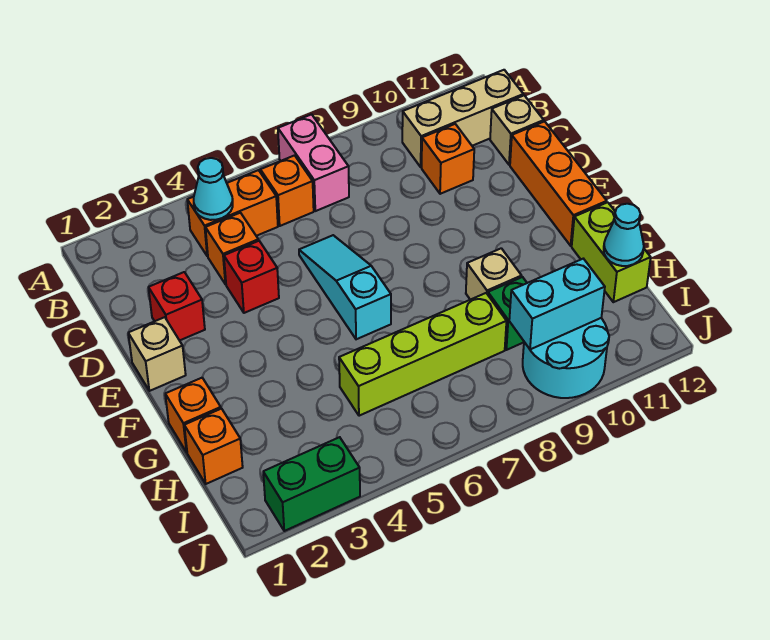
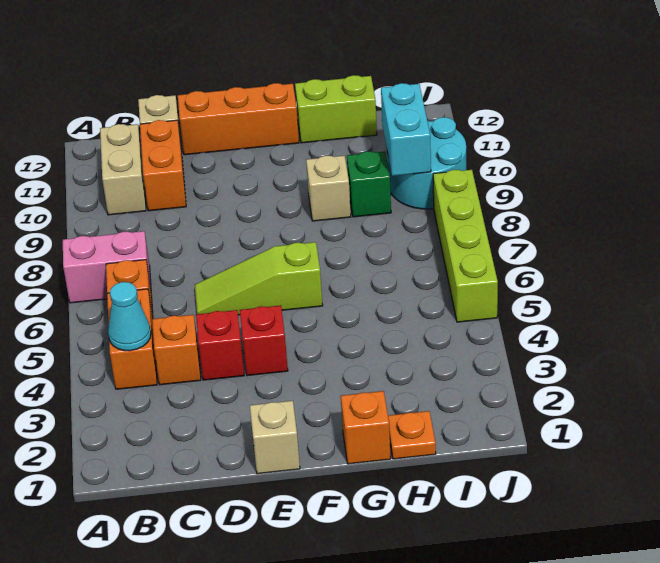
tan 1x3 brick [402,70,523,167] -> tan 1x2 brick [100,124,146,215]
orange 1x1 brick [422,124,474,194] -> orange 1x2 brick [140,120,186,211]
red 1x1 brick [148,272,205,341] -> red 1x1 brick moved to [240,306,288,376]
cyan 1x3 slope [299,235,391,339] -> lime 1x3 slope [195,242,323,315]
orange 1x1 brick [184,409,243,484] -> orange 1x1 plate [388,411,436,459]
lime 1x4 brick [339,293,506,416] -> lime 1x4 brick moved to [433,170,498,322]
cyan 1x1 cone [604,204,644,266] -> none
green 1x2 brick [263,437,360,531] -> none

